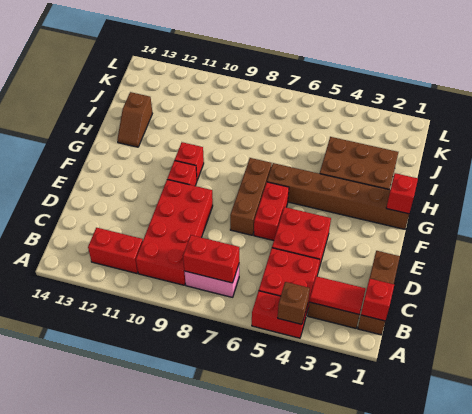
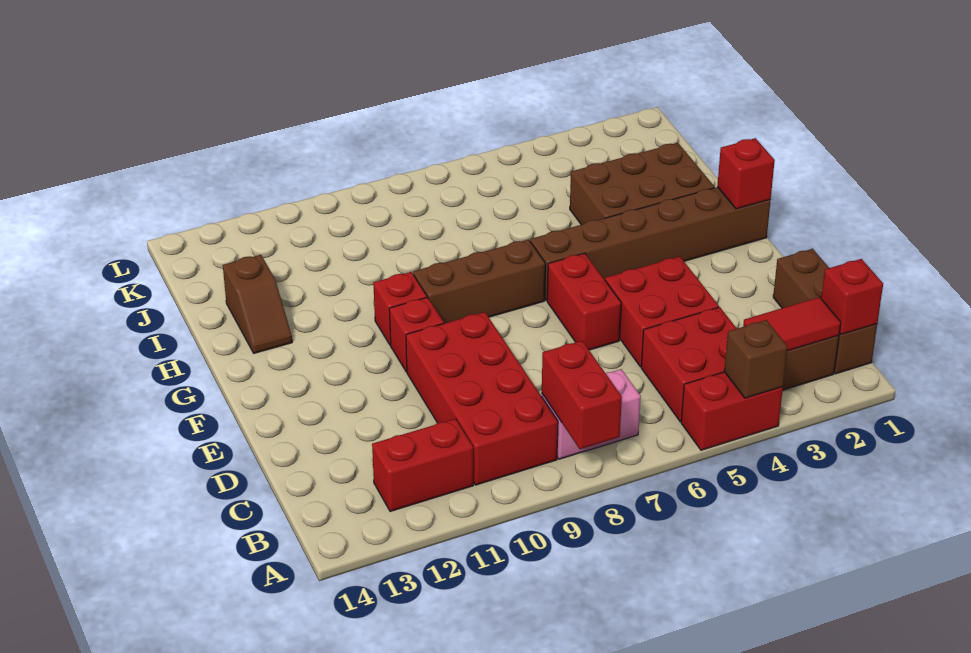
red 1x2 brick [183,235,239,283] -> red 1x2 brick turned to [542,341,622,449]
brown 1x3 brick [230,158,272,235] -> brown 1x3 brick turned to [413,239,545,323]

